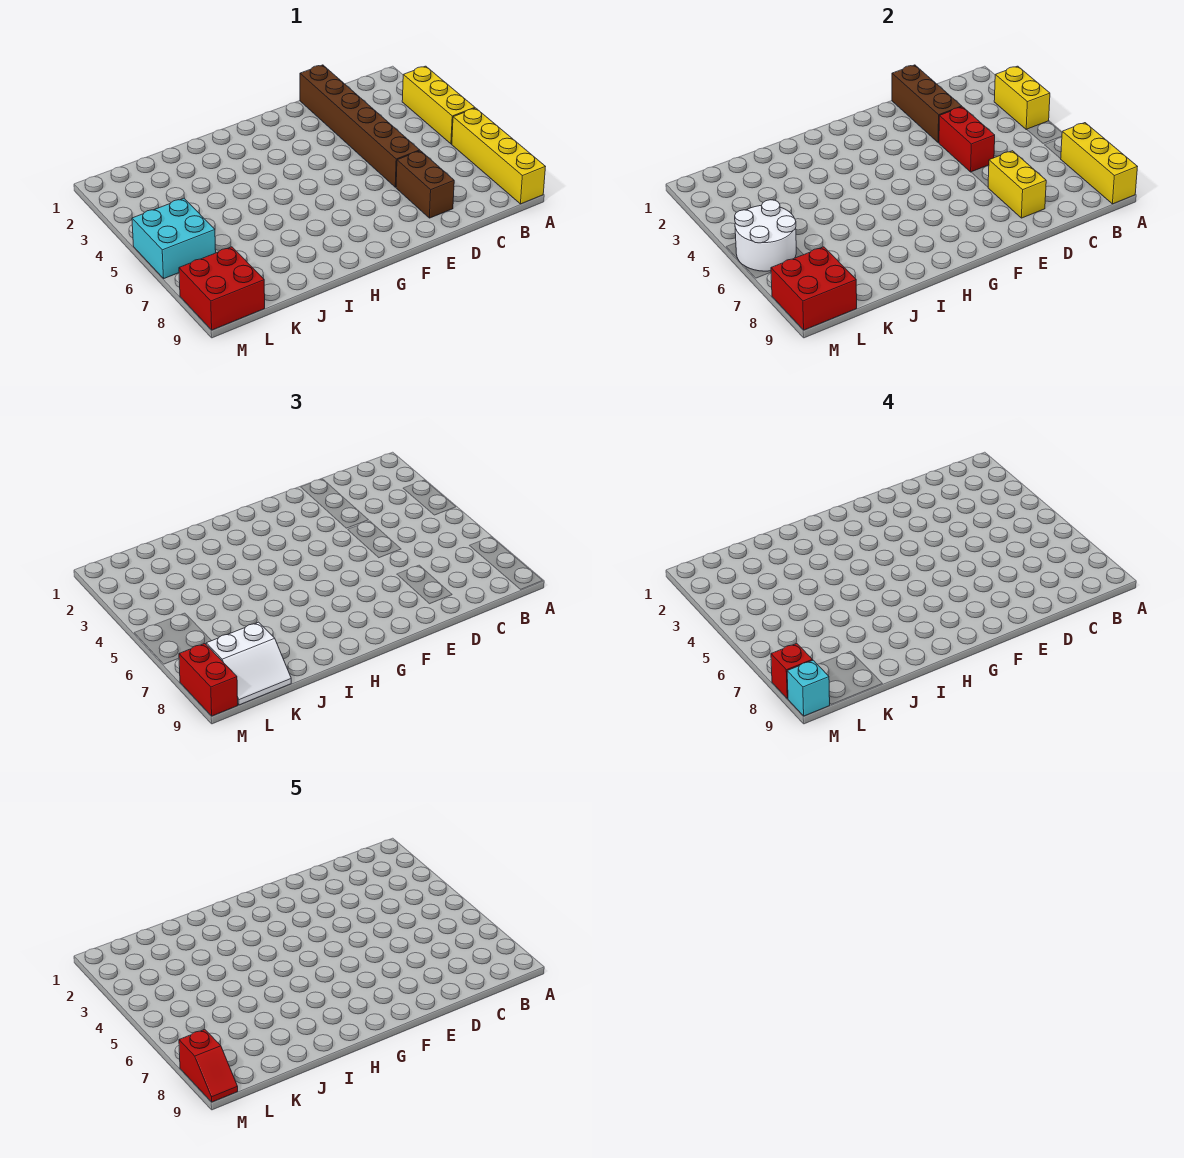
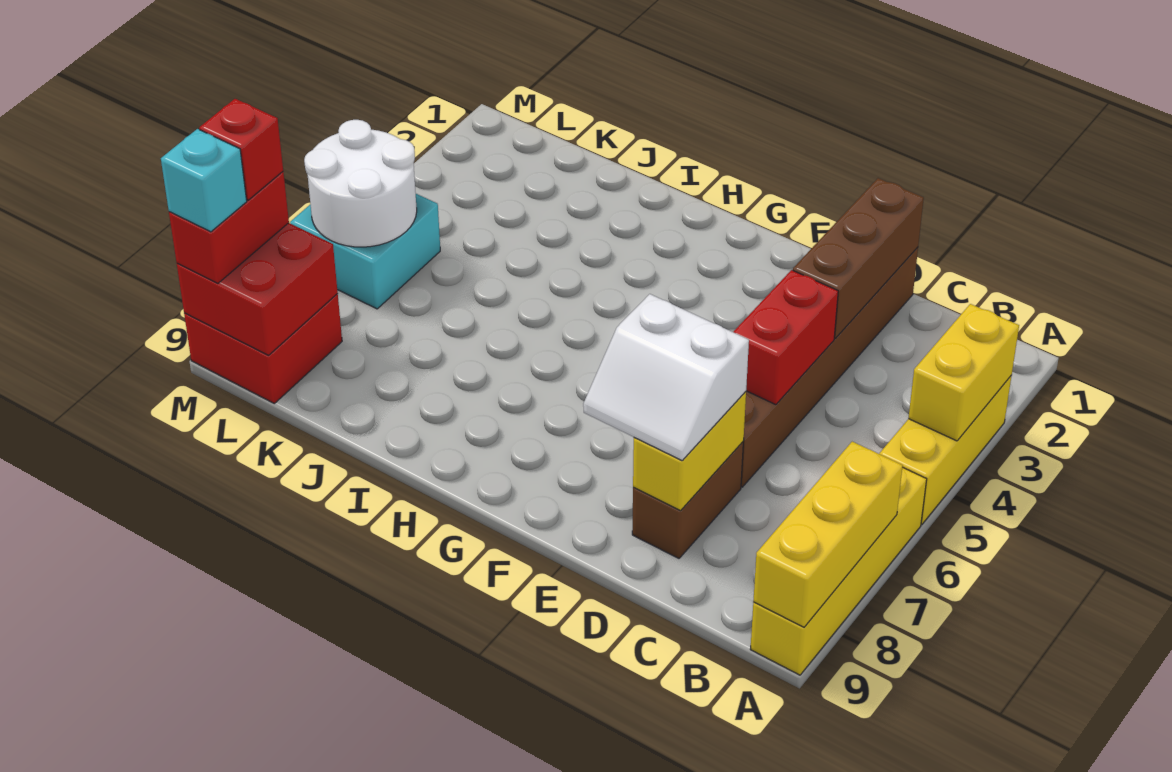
white 2x2 slope [206,622,291,705] -> white 2x2 slope moved to [583,294,749,461]
red 1x2 slope [179,1030,238,1102] -> none

